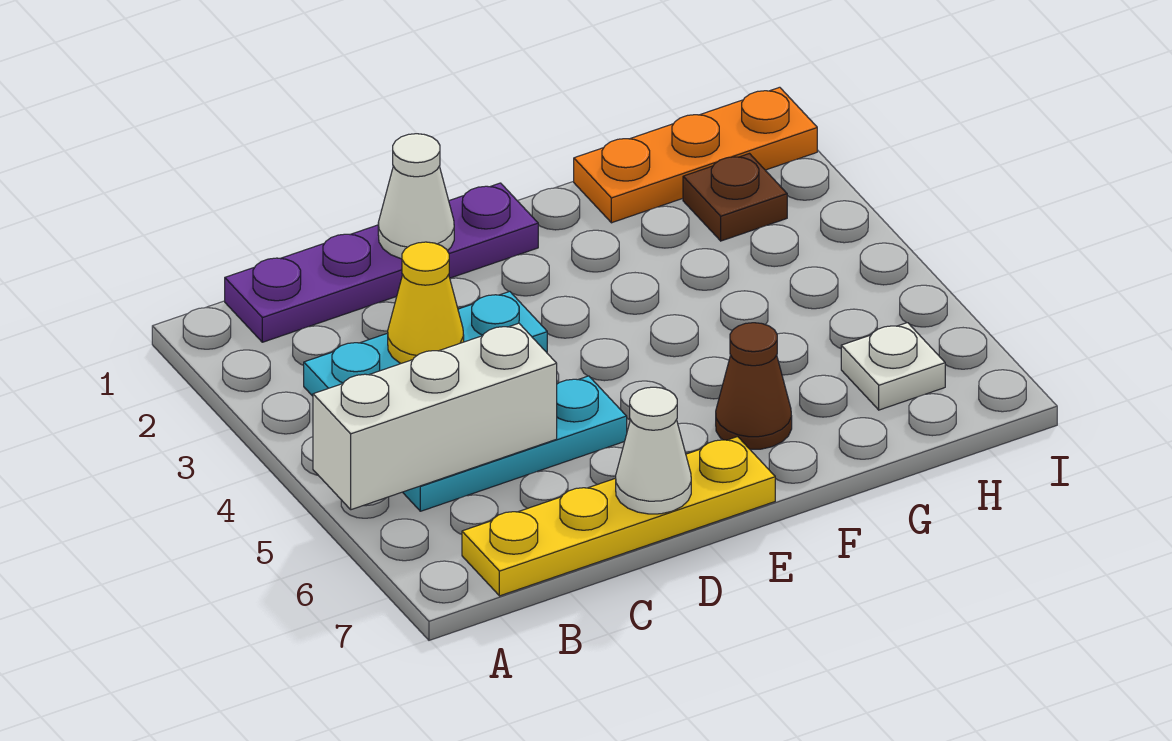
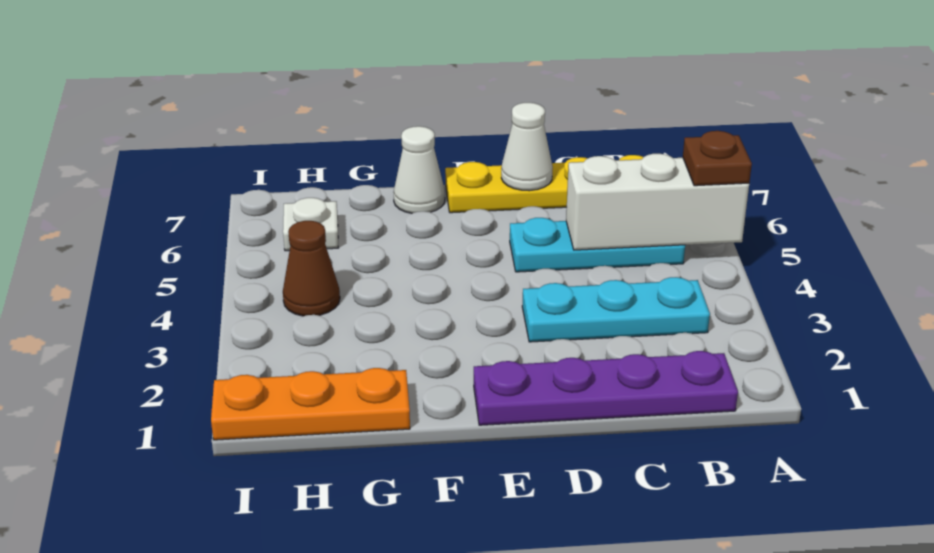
yellow 1x1 cone [388,242,464,363] -> none
white 1x1 cone [378,134,454,259] -> white 1x1 cone moved to [393,126,445,213]
brown 1x1 cone [716,323,792,450] -> brown 1x1 cone moved to [283,221,340,316]
brown 1x1 plate [683,154,787,241] -> brown 1x1 plate moved to [683,131,752,186]

